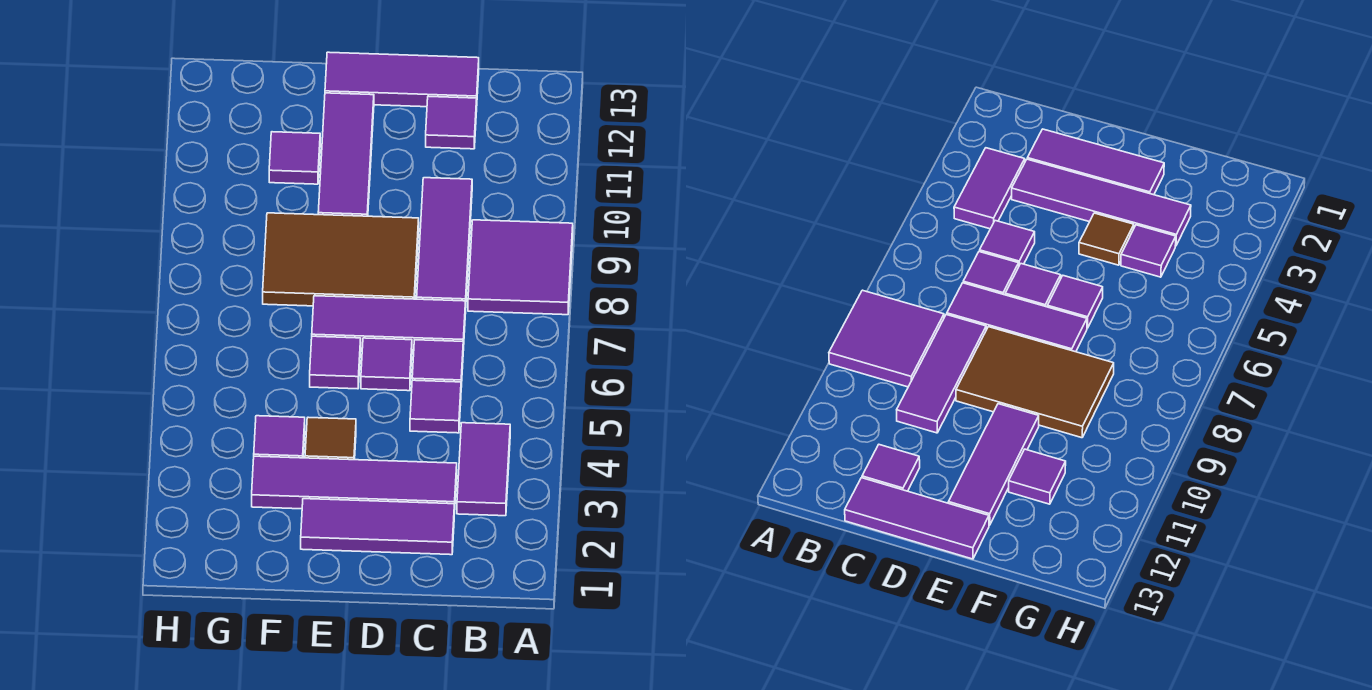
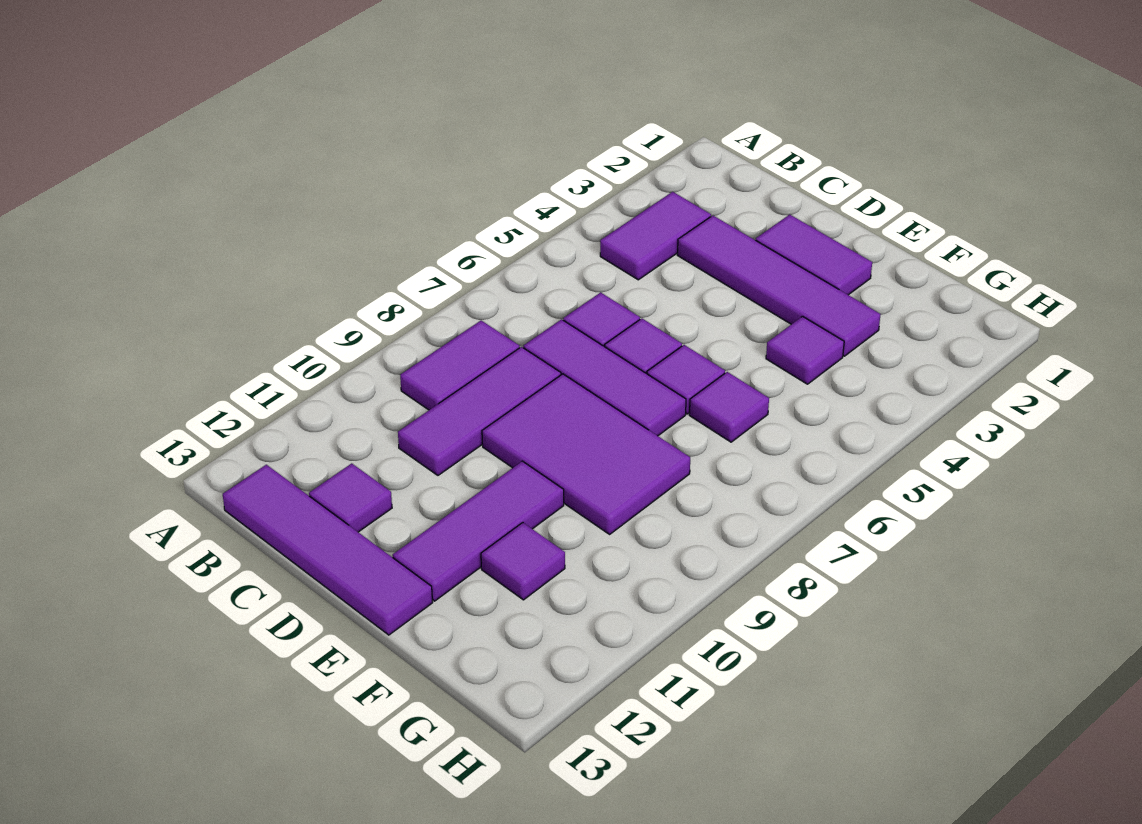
purple 2x2 tile [468,220,573,315] -> purple 1x2 tile [400,321,520,410]
purple 1x3 tile [301,499,454,555] -> purple 1x2 tile [756,215,872,295]
purple 1x1 tile [410,380,461,433] -> purple 1x1 tile moved to [689,372,769,442]
purple 1x3 tile [325,52,479,107] -> purple 1x4 tile [223,465,433,635]
brown 2x3 tile [263,213,419,306] -> purple 2x3 tile [482,374,690,534]
brown 1x1 tile [305,417,356,460] -> none

